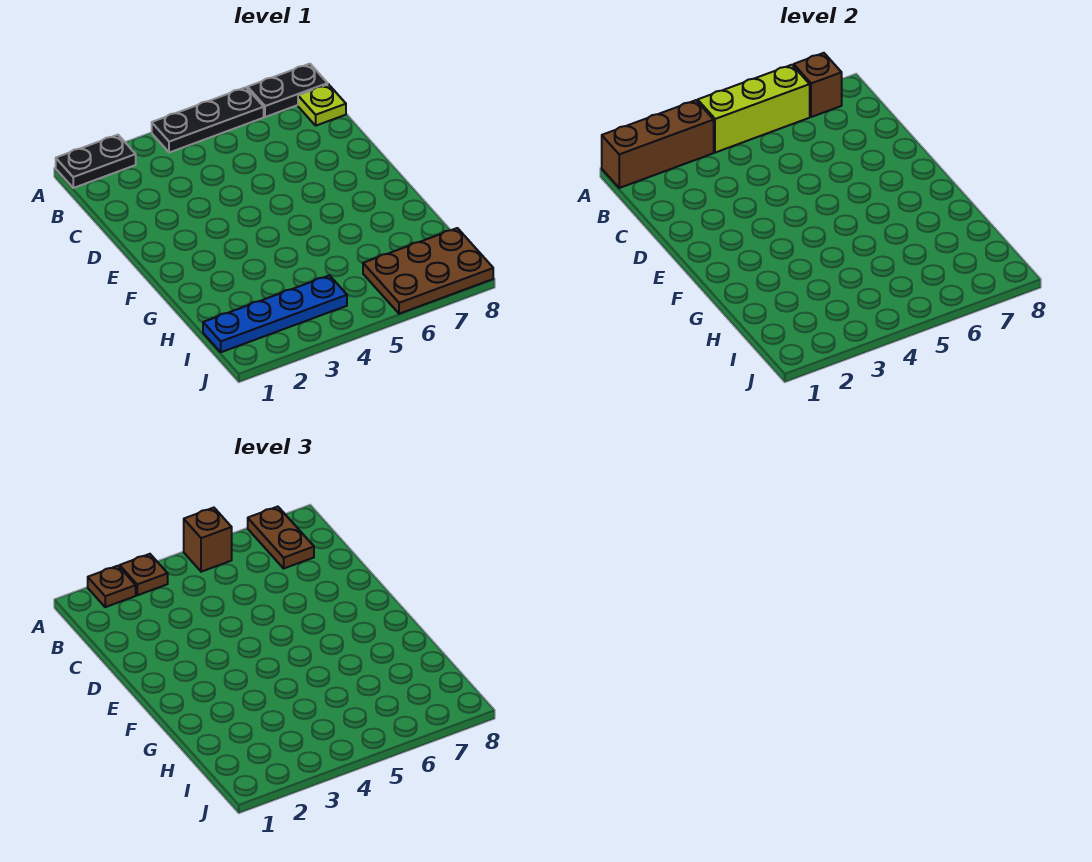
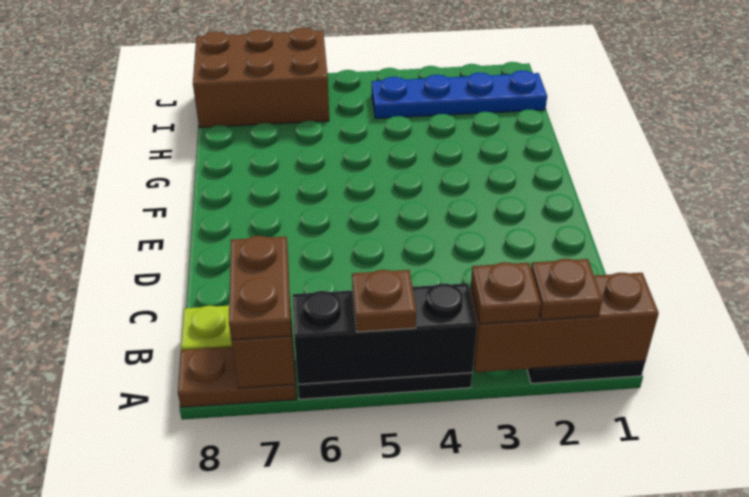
lime 1x3 brick [698,65,810,153] -> black 1x3 brick [293,283,477,384]
brown 1x1 brick [184,508,232,572] -> brown 1x1 plate [352,270,416,332]
black 1x2 plate [248,64,328,117] -> brown 1x2 plate [178,347,296,407]
brown 2x3 plate [363,228,493,314] -> brown 2x3 brick [193,28,329,128]

